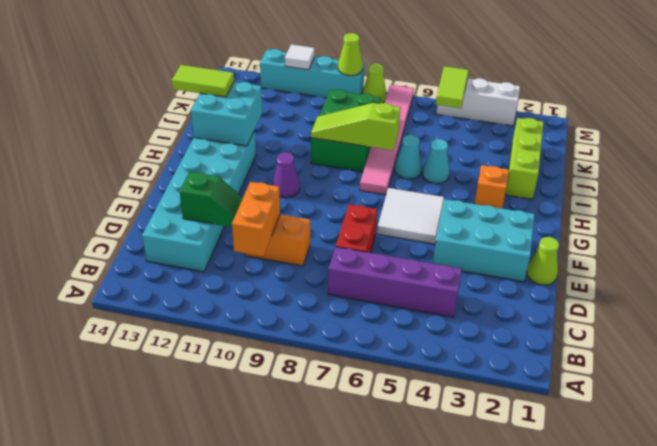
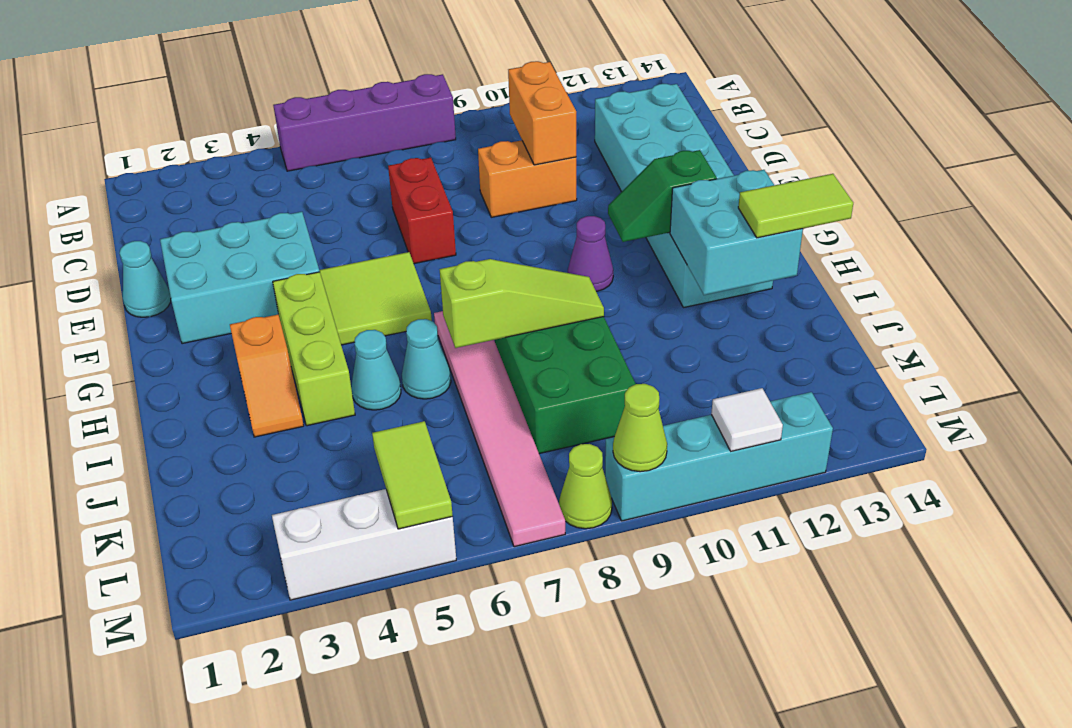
purple 1x4 brick [328,247,462,317] -> purple 1x4 brick moved to [273,74,456,171]
green 1x2 slope [180,172,243,227] -> green 1x2 slope moved to [608,150,717,242]
lime 1x1 cone [527,237,559,285] -> cyan 1x1 cone [119,241,171,317]
white 2x2 tile [377,188,444,244] -> lime 2x2 tile [319,252,432,345]
lime 1x3 brick [505,118,544,199] -> lime 1x3 brick moved to [273,272,355,426]

